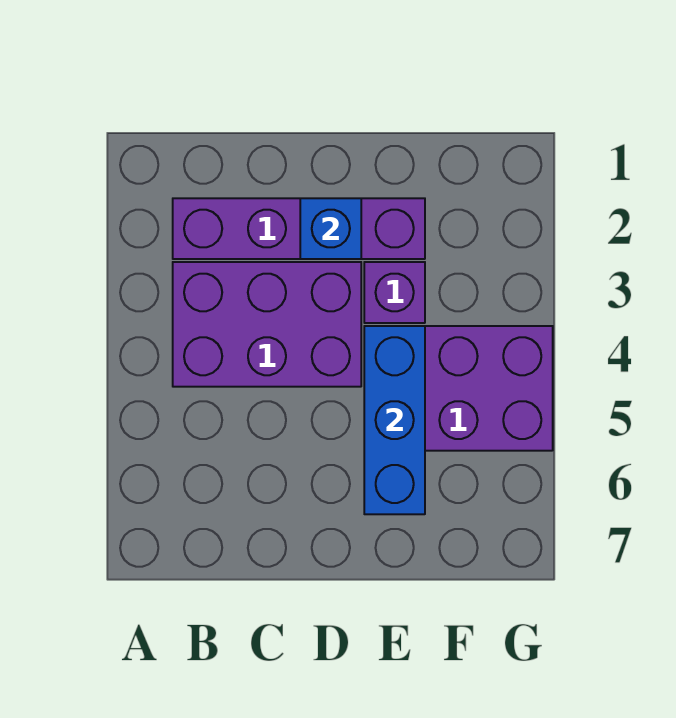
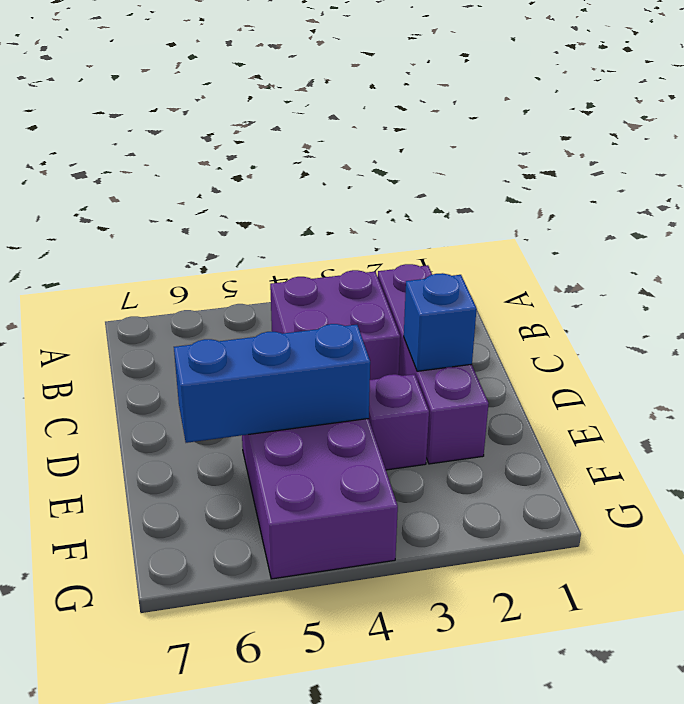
purple 2x3 brick [173,262,361,387] -> purple 2x2 brick [270,270,400,380]

